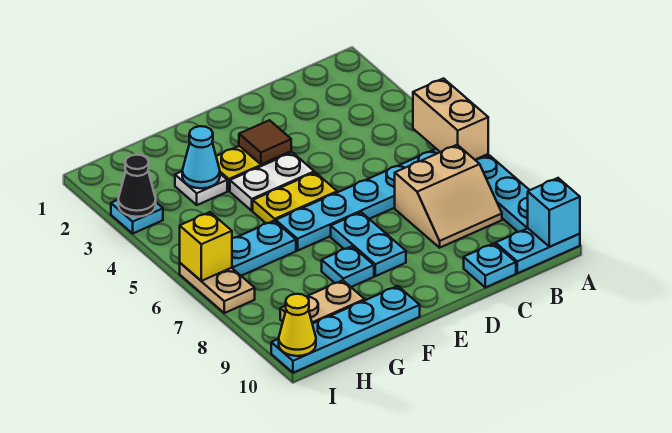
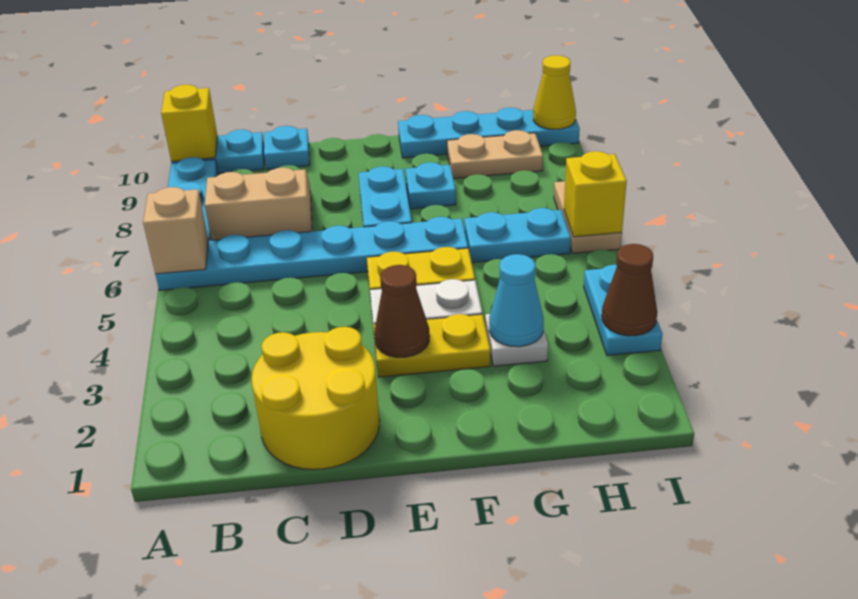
tan 1x2 brick [413,79,488,160] -> tan 1x1 brick [143,187,208,274]
cyan 1x1 brick [528,178,580,247] -> yellow 1x1 brick [161,85,217,162]
none -> yellow 2x2 round brick [252,327,380,470]
brown 1x1 tile [239,120,291,164] -> brown 1x1 cone [374,265,430,357]
cyan 1x1 plate [111,200,163,233] -> cyan 1x2 plate [584,265,662,356]
black 1x1 cone [118,155,156,217] -> brown 1x1 cone [602,244,657,336]

